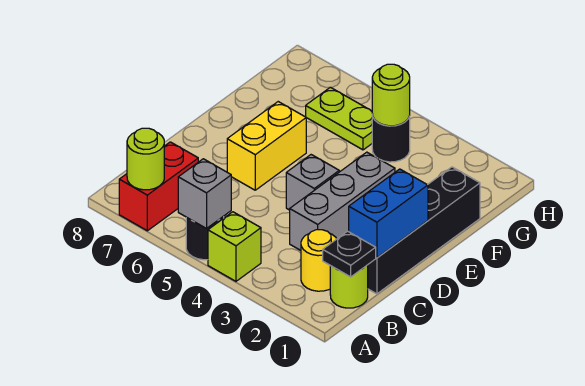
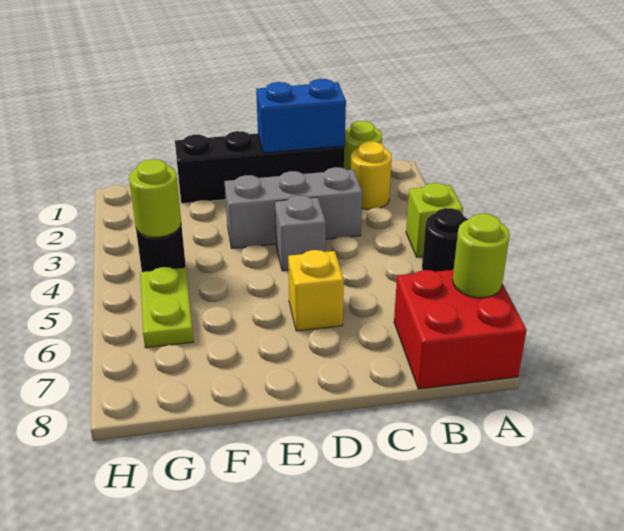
grey 1x1 brick [178,159,231,228] -> none
red 1x2 brick [119,142,198,231] -> red 2x2 brick [394,270,527,389]
black 1x1 plate [323,231,376,277] -> none
yellow 1x2 brick [227,102,306,190] -> yellow 1x1 brick [288,250,344,331]

